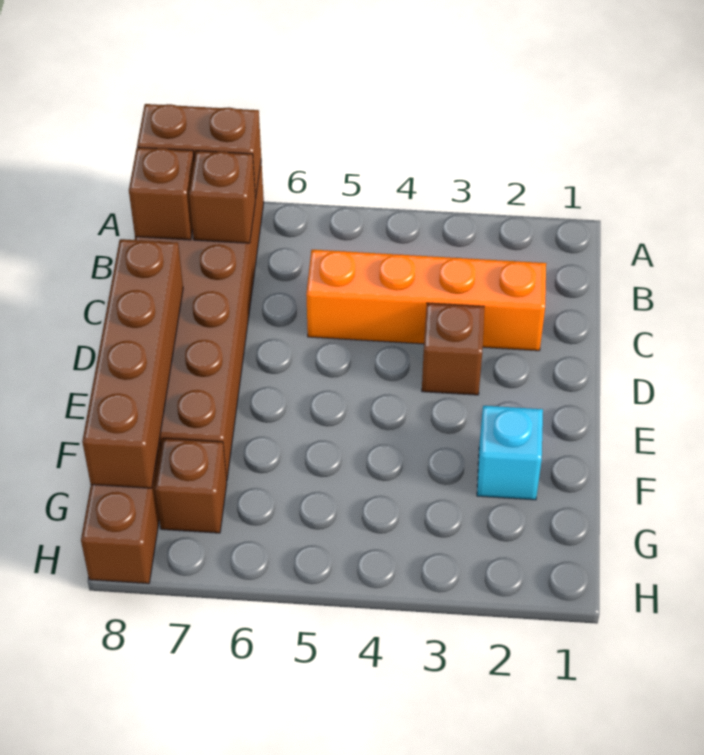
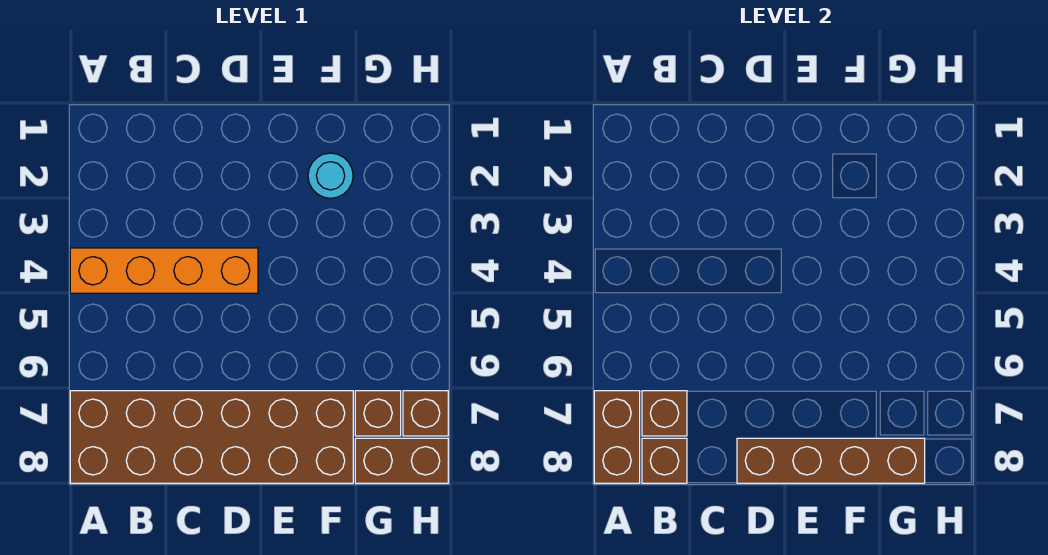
orange 1x4 brick [306,250,546,351] -> orange 1x4 brick turned to [70,248,258,293]
brown 1x1 brick [422,303,484,395] -> brown 1x1 brick moved to [403,391,448,436]
cyan 1x1 brick [477,406,543,500] -> cyan 1x1 round brick [308,153,353,198]

